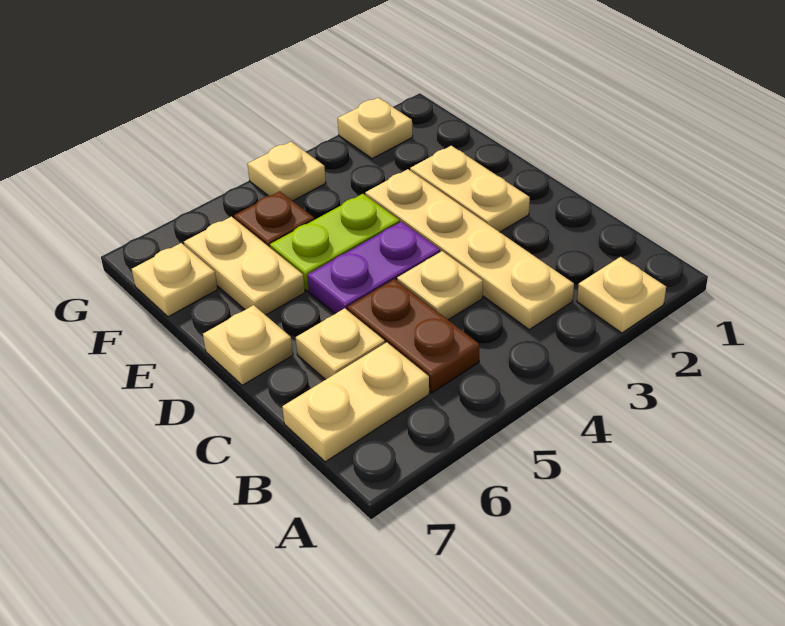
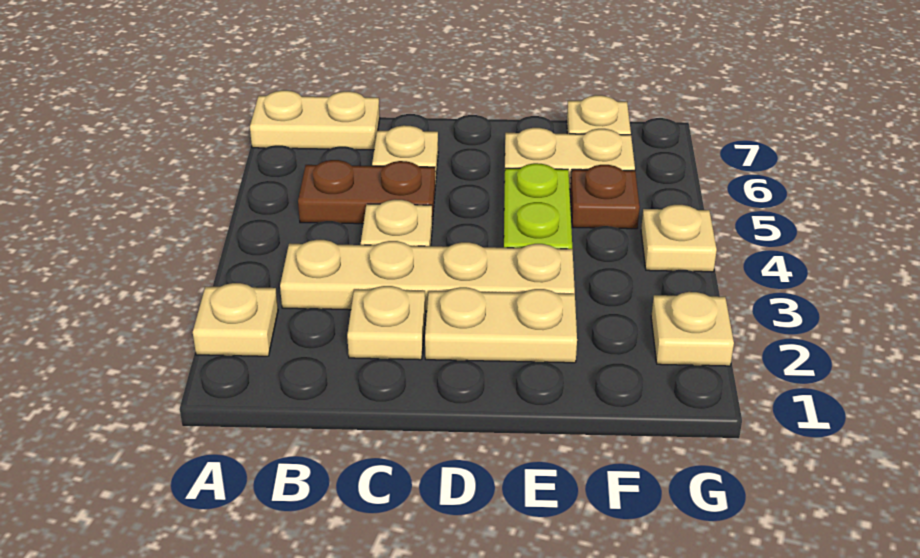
tan 1x2 plate [282,342,429,462] -> tan 1x2 plate turned to [250,90,380,150]
purple 1x2 plate [308,222,440,314] -> none
tan 1x1 plate [203,305,293,385] -> tan 1x1 plate moved to [347,286,425,360]

